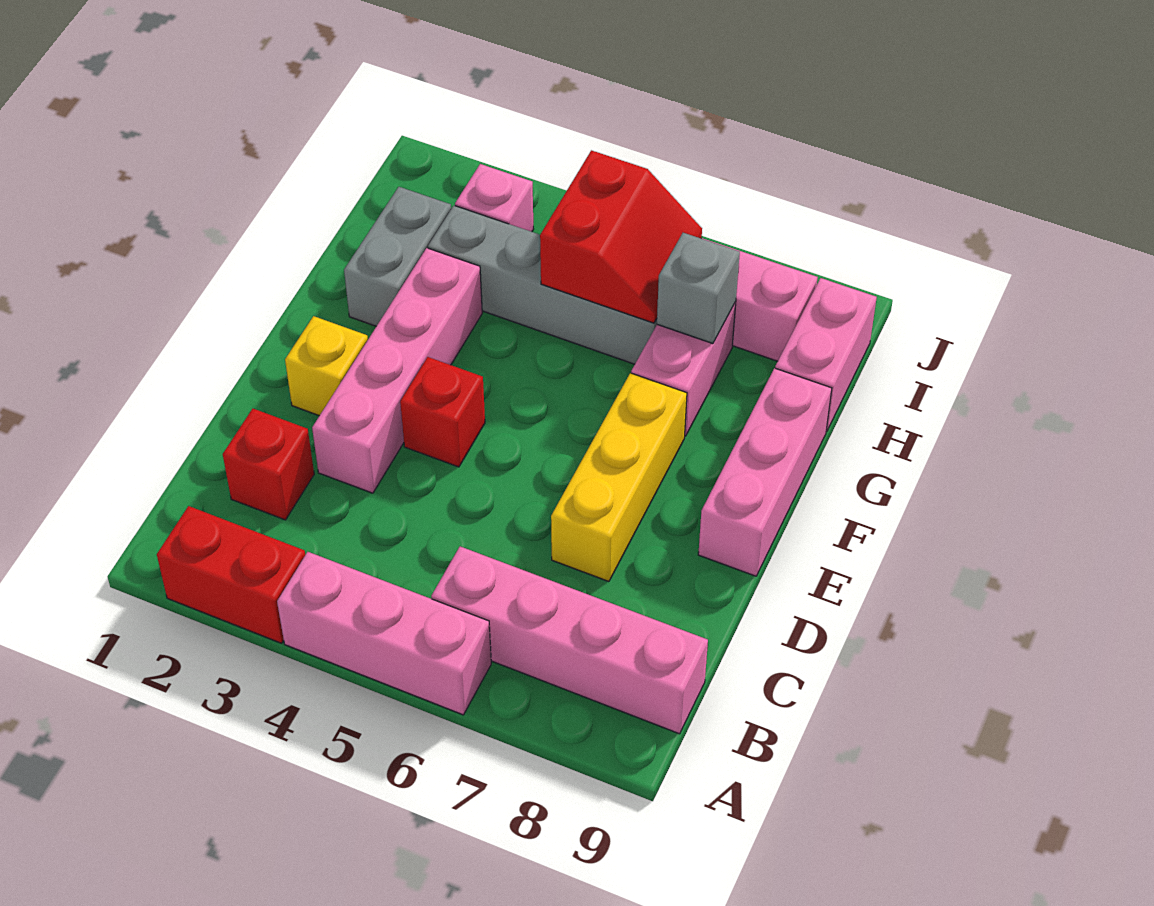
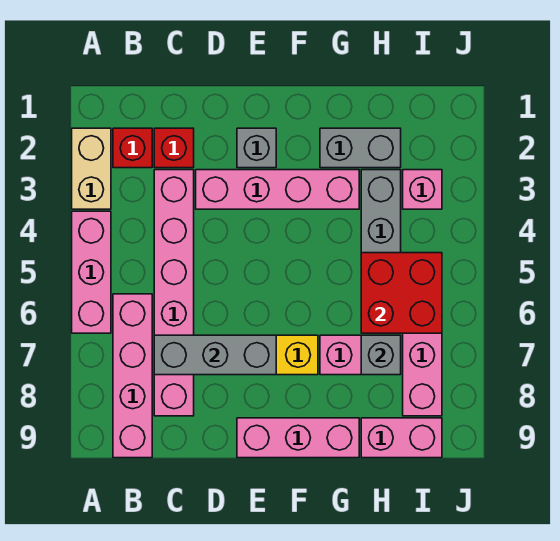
red 1x2 brick [157,506,305,643] -> tan 1x2 brick [72,128,111,209]
none -> pink 1x6 brick [154,170,194,416]
none -> grey 1x3 brick [154,335,276,375]
yellow 1x1 brick [285,316,368,416] -> grey 1x1 brick [237,128,276,168]
red 1x1 brick [400,357,485,467] -> red 1x1 brick moved to [113,128,152,168]
red 2x2 slope [540,150,702,323] -> red 2x2 brick [361,253,442,333]

